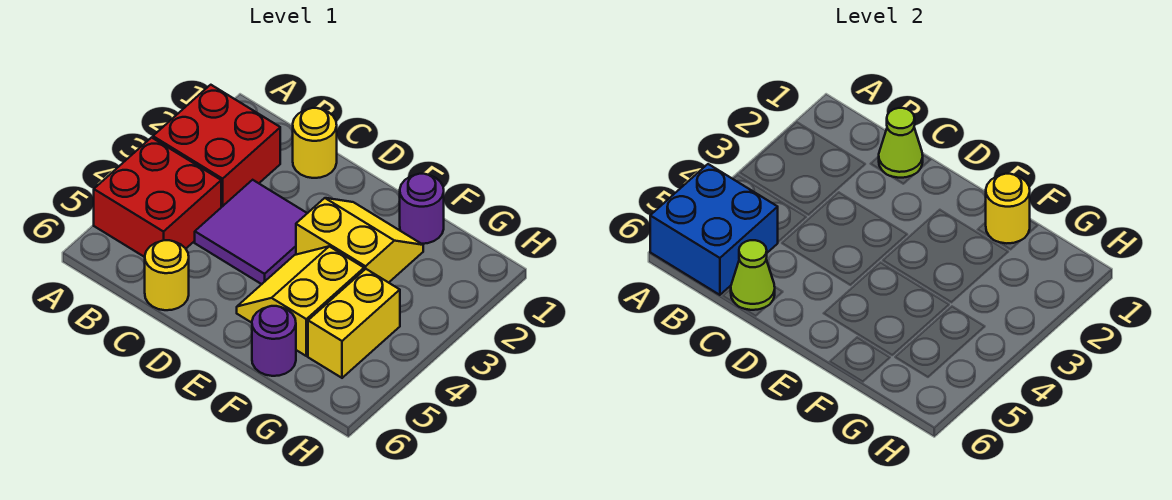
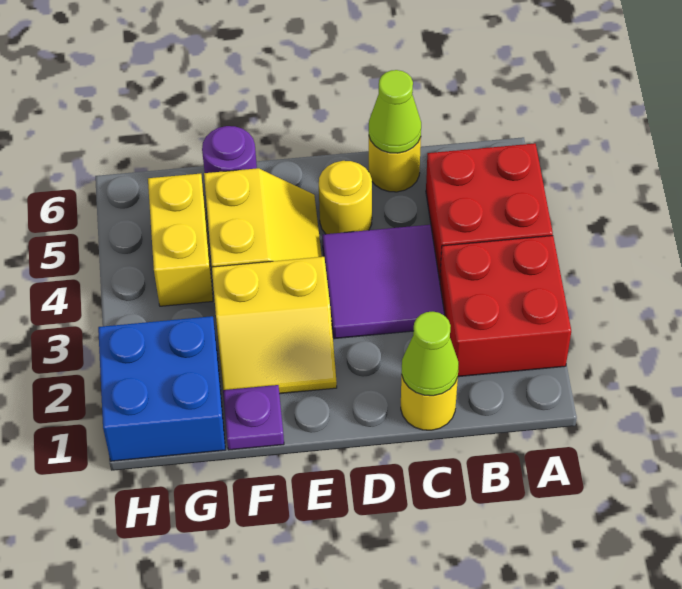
blue 2x2 brick [650,164,778,295] -> blue 2x2 brick moved to [98,316,225,461]
purple 1x1 round brick [400,174,444,244] -> purple 1x1 plate [223,385,284,450]
yellow 1x1 round brick [986,174,1030,243] -> yellow 1x1 round brick moved to [319,161,372,234]

